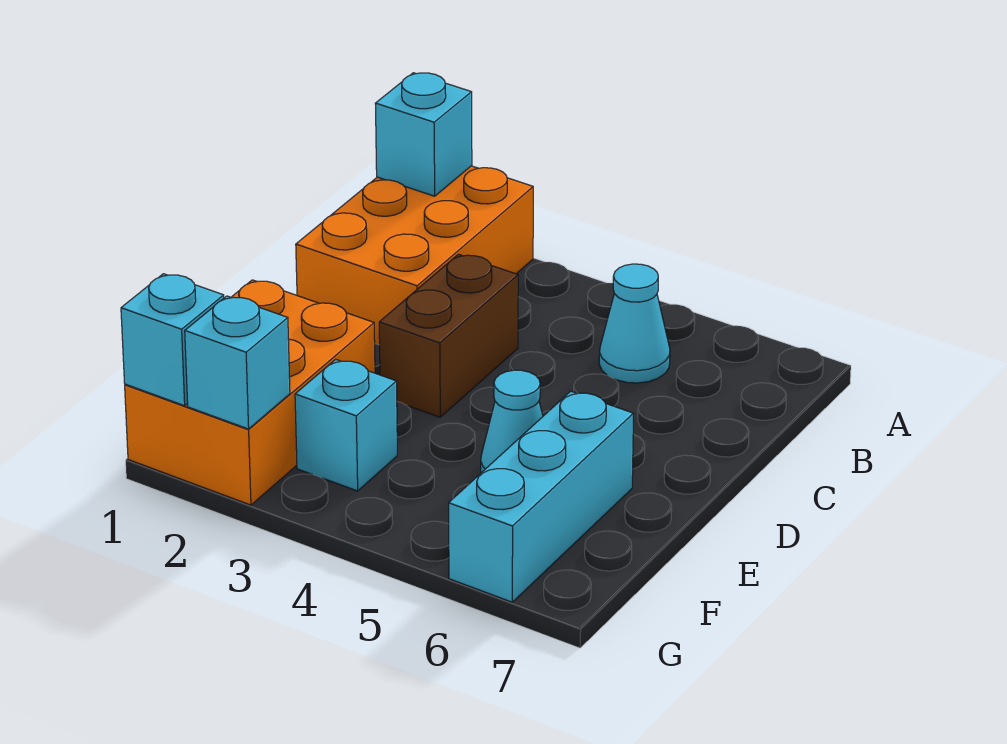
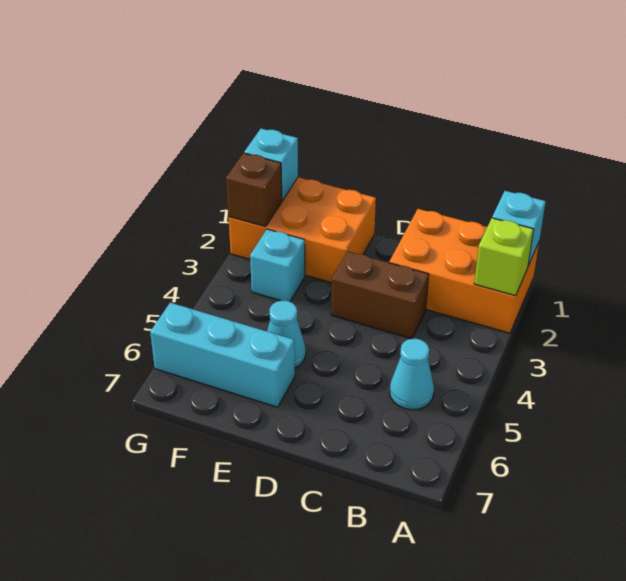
none -> lime 1x1 brick [474,218,533,296]
cyan 1x1 brick [185,296,290,429] -> brown 1x1 brick [226,153,282,227]

